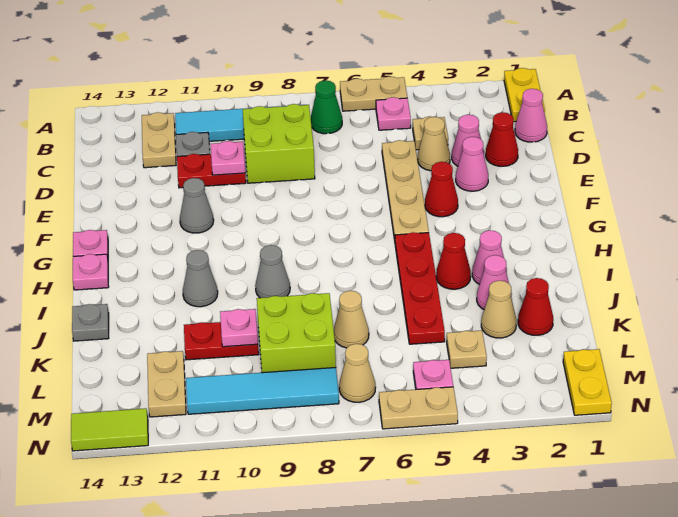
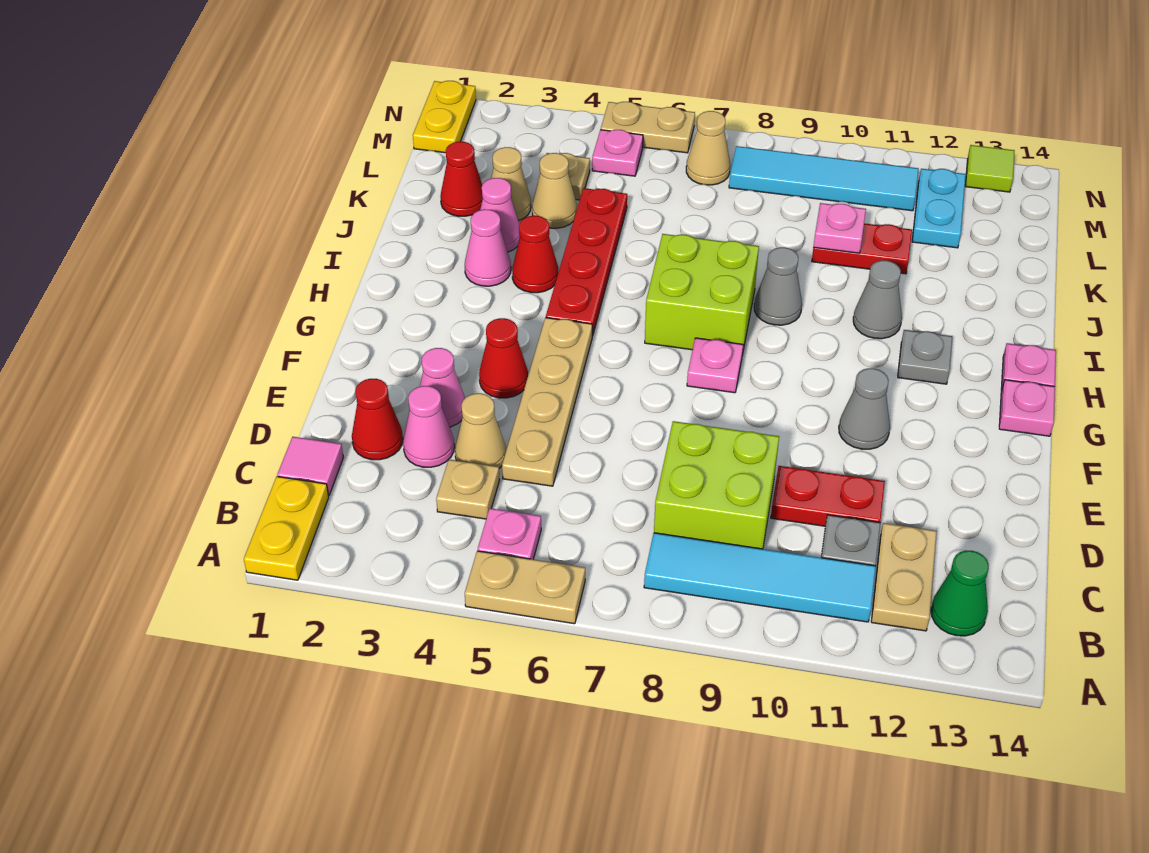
green 1x1 cone [311,81,342,134] -> green 1x1 cone moved to [931,551,989,636]
pink 1x1 cone [515,89,547,142] -> pink 1x1 tile [277,437,343,495]
pink 1x1 plate [211,141,245,175] -> pink 1x1 plate moved to [687,338,743,393]
grey 1x1 plate [72,304,109,341] -> grey 1x1 plate moved to [898,330,952,384]
tan 1x1 cone [334,291,369,348] -> tan 1x1 cone moved to [532,153,577,228]
lime 2x2 brick [257,293,336,373] -> lime 2x2 brick moved to [645,234,759,354]
tan 1x2 plate [147,351,186,417] -> cyan 1x2 plate [912,169,966,248]
lime 1x2 tile [71,408,148,451] -> lime 1x1 tile [965,145,1015,192]

